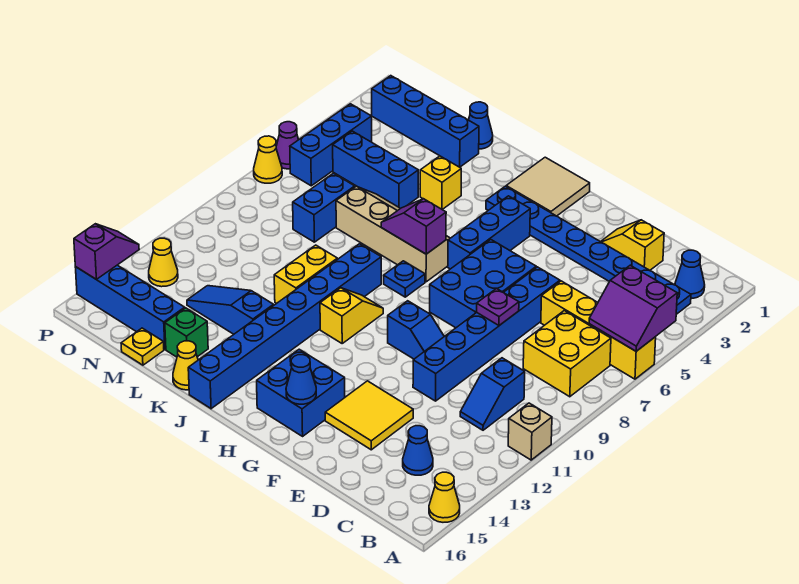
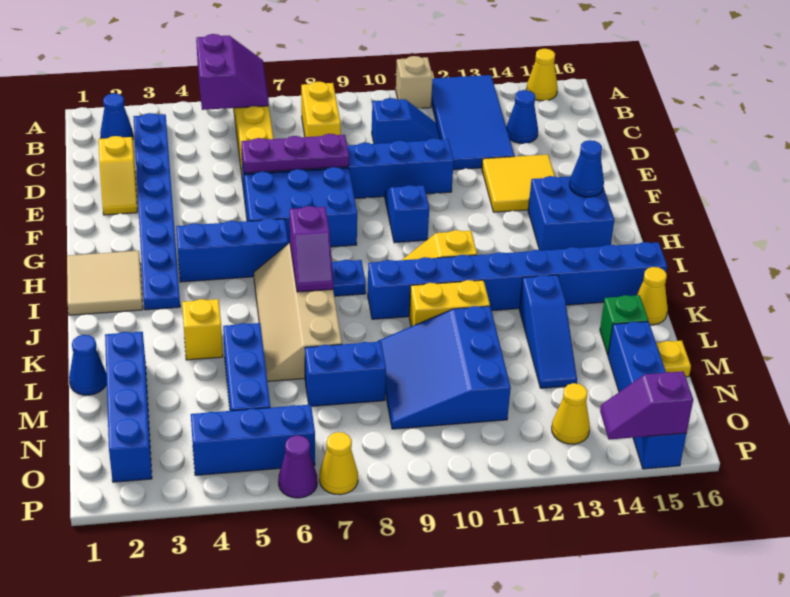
none -> blue 2x4 tile [431,75,514,170]
yellow 2x2 brick [523,311,611,397] -> yellow 1x2 brick [301,82,341,137]
purple 1x1 plate [477,288,519,325] -> purple 1x3 plate [241,134,349,173]
none -> blue 3x3 slope [377,306,511,429]

